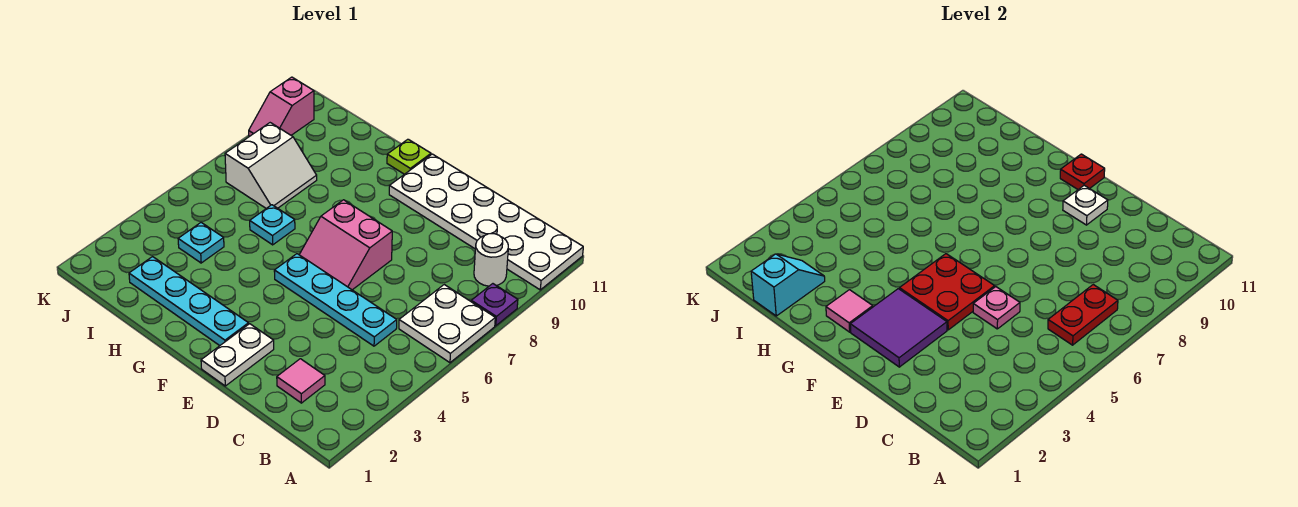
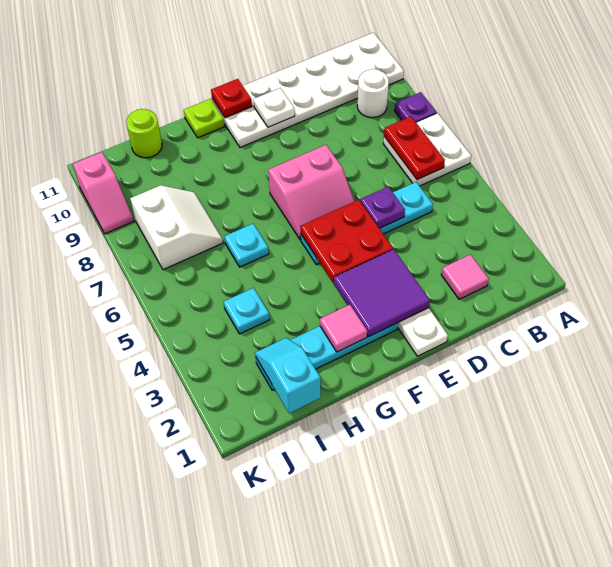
pink 1x1 plate [973,287,1020,329] -> purple 1x1 plate [360,187,405,228]
none -> lime 1x1 round brick [126,109,162,158]

